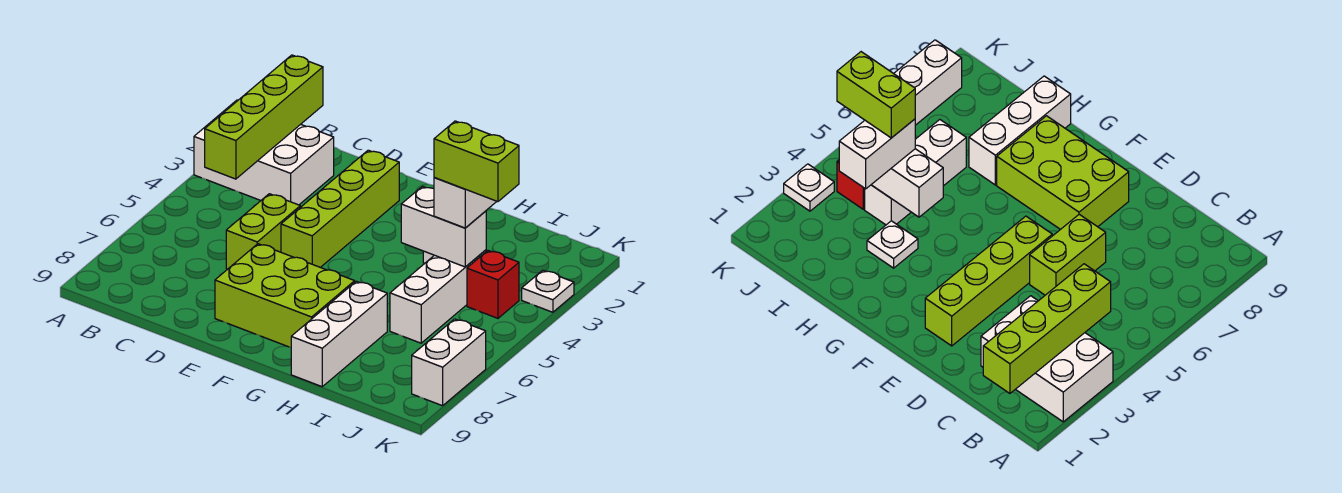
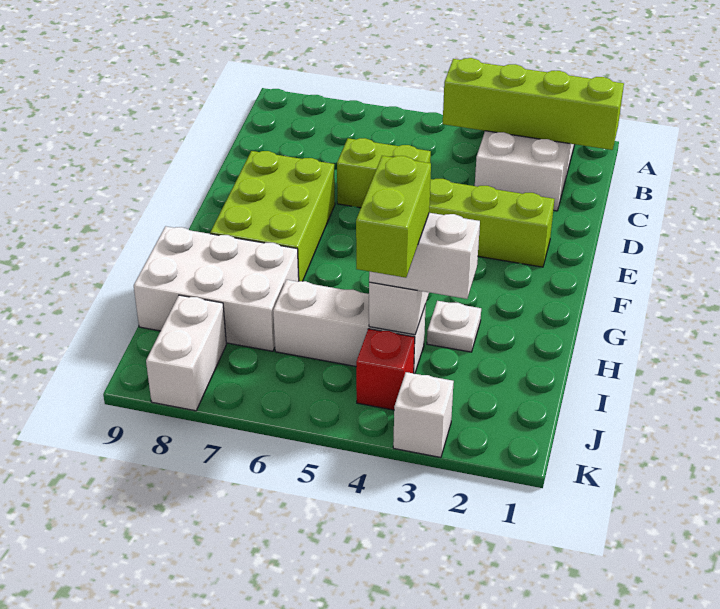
white 1x3 brick [291,281,387,387] -> white 2x3 brick [134,226,299,351]
white 1x1 plate [522,270,574,312] -> white 1x1 brick [393,372,454,457]
white 1x2 brick [412,319,486,406] -> white 1x2 brick turned to [146,295,226,411]

